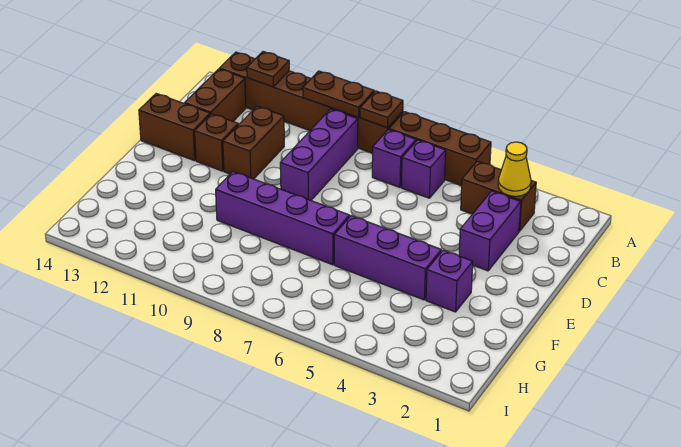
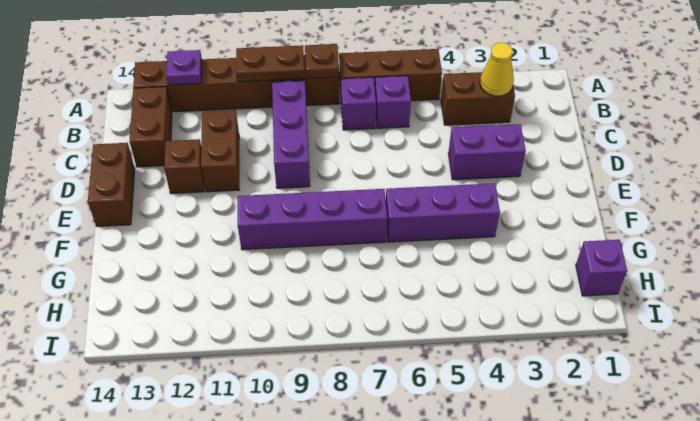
brown 1x1 plate [247,52,289,87] -> purple 1x1 plate [166,50,202,85]
purple 1x2 brick [459,191,521,271] -> purple 1x2 brick turned to [448,124,526,180]
brown 1x2 brick [139,94,210,161] -> brown 1x2 brick turned to [88,143,135,226]
purple 1x1 brick [426,250,473,312] -> purple 1x1 brick moved to [576,240,627,296]

